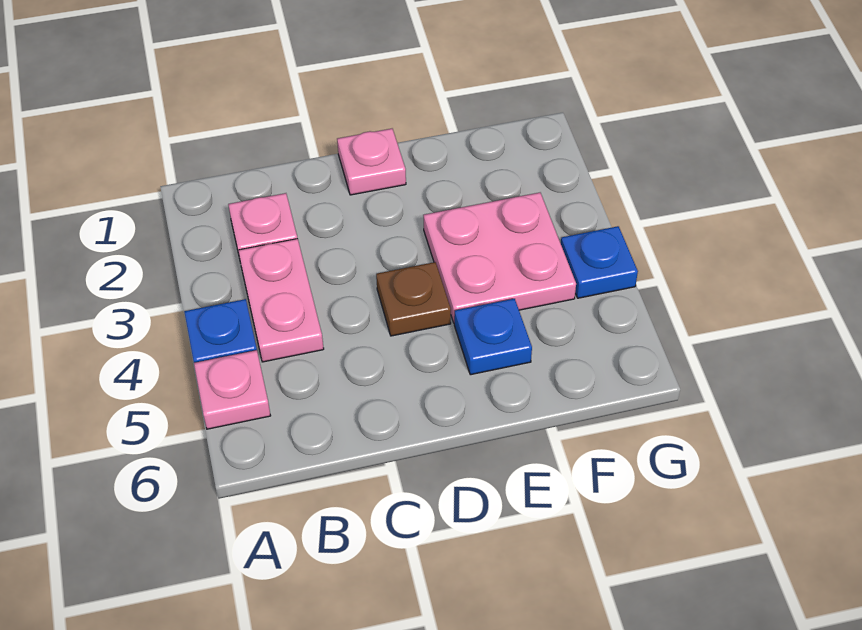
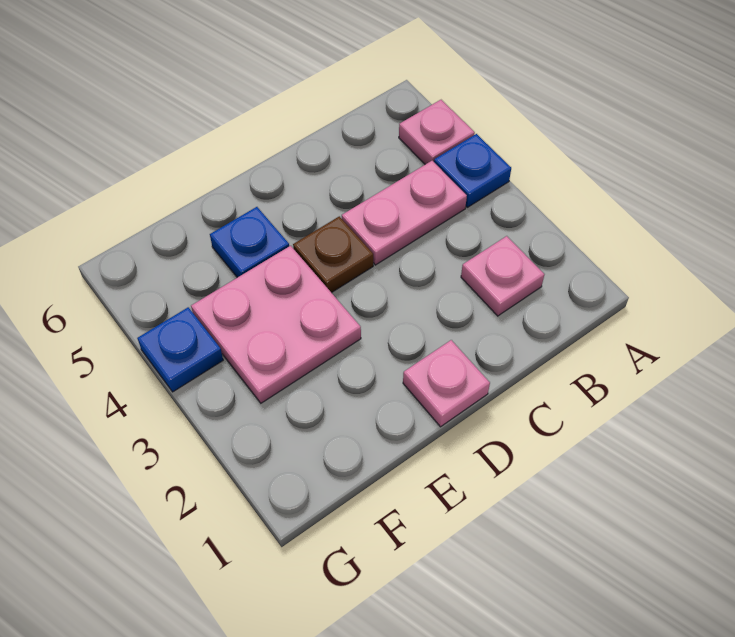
pink 1x2 plate [238,239,324,362] -> pink 1x2 plate turned to [342,161,467,265]

